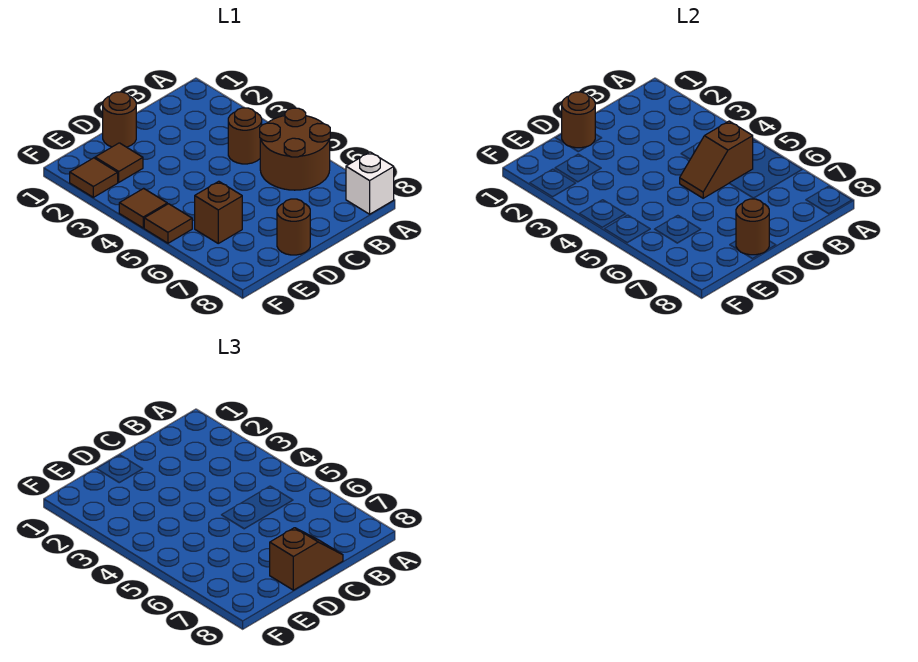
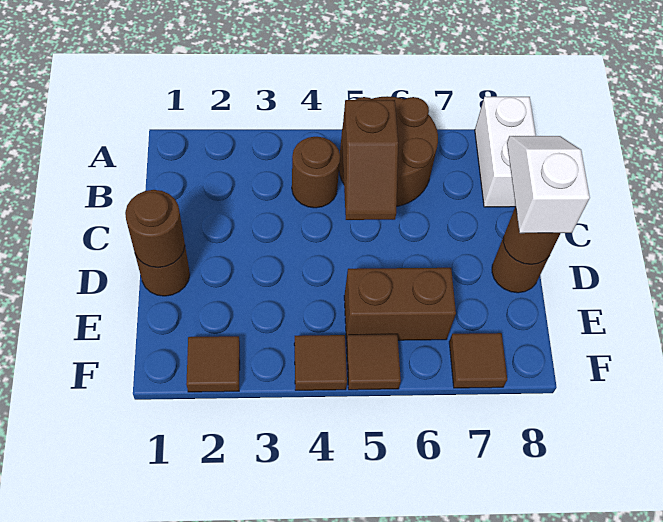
white 1x1 brick [346,152,394,214] -> white 1x2 brick [475,97,536,207]
brown 1x2 slope [270,528,343,590] -> white 1x2 slope [507,136,590,233]
brown 1x1 tile [95,143,143,182] -> brown 1x1 tile moved to [449,333,507,388]
brown 1x1 brick [195,181,242,243] -> brown 1x2 brick [344,268,456,341]

